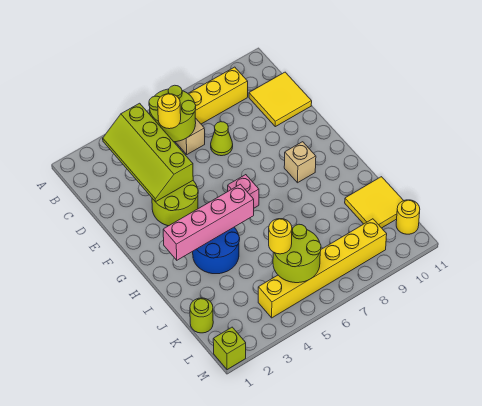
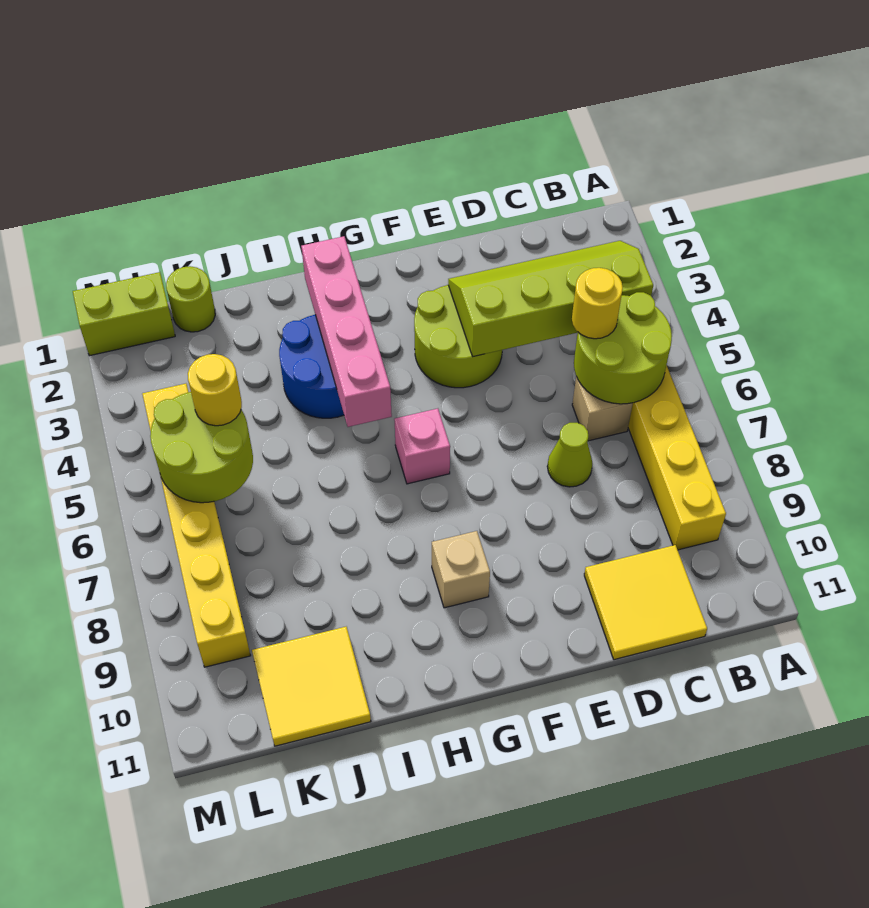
yellow 1x1 round brick [396,200,420,234] -> none
lime 1x1 brick [213,327,246,370] -> lime 1x2 brick [73,272,175,356]

